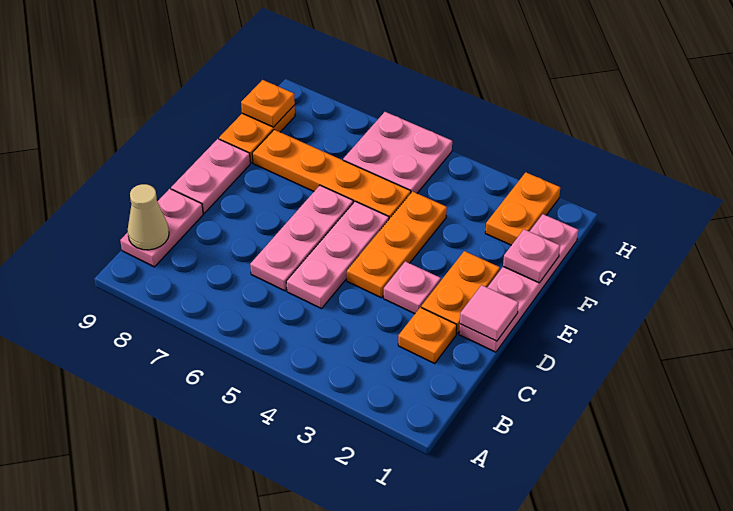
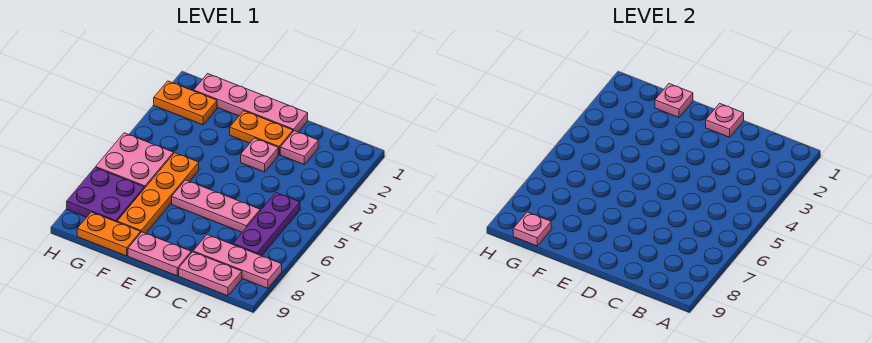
none -> purple 1x3 plate [233,193,300,256]
tan 1x1 cone [128,184,169,250] -> none
orange 1x1 plate [398,307,457,363] -> pink 1x1 plate [280,131,318,164]
pink 1x3 plate [286,201,389,309] -> pink 1x3 plate moved to [193,235,282,288]
pink 1x1 tile [460,285,519,341] -> pink 1x1 plate [706,103,744,137]
orange 1x3 plate [347,192,447,298] -> none
none -> purple 2x2 plate [67,168,144,222]
orange 1x1 plate [241,80,295,127] -> pink 1x1 plate [513,212,551,246]

